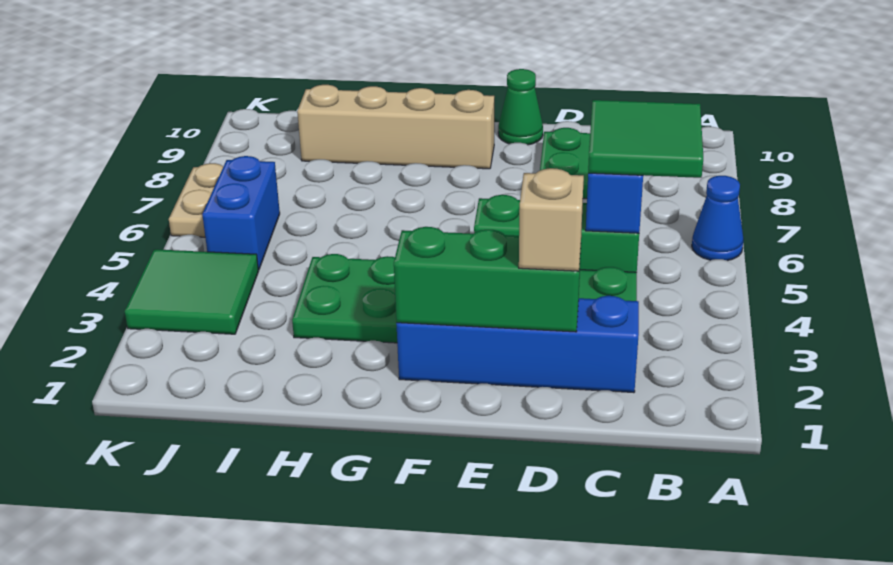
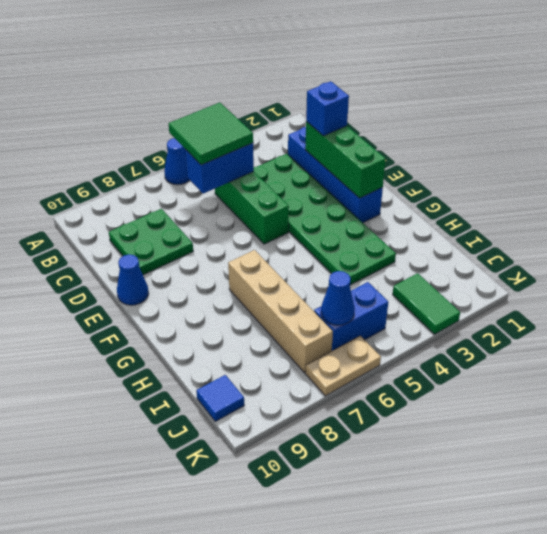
tan 1x1 brick [519,168,584,271] -> blue 1x1 brick [306,81,349,136]
green 1x1 cone [498,69,543,145] -> blue 1x1 cone [117,254,149,305]
tan 1x4 brick [297,85,494,169] -> tan 1x4 brick moved to [228,250,333,373]
green 2x2 tile [125,249,259,334] -> green 1x2 tile [393,273,460,334]
none -> blue 1x1 cone [321,271,355,325]
none -> blue 1x1 tile [196,375,244,421]

